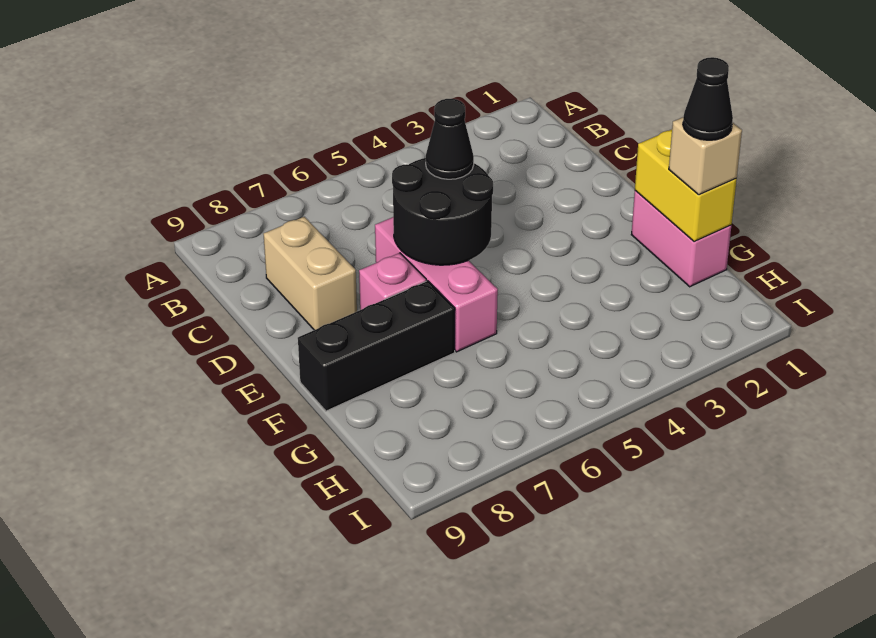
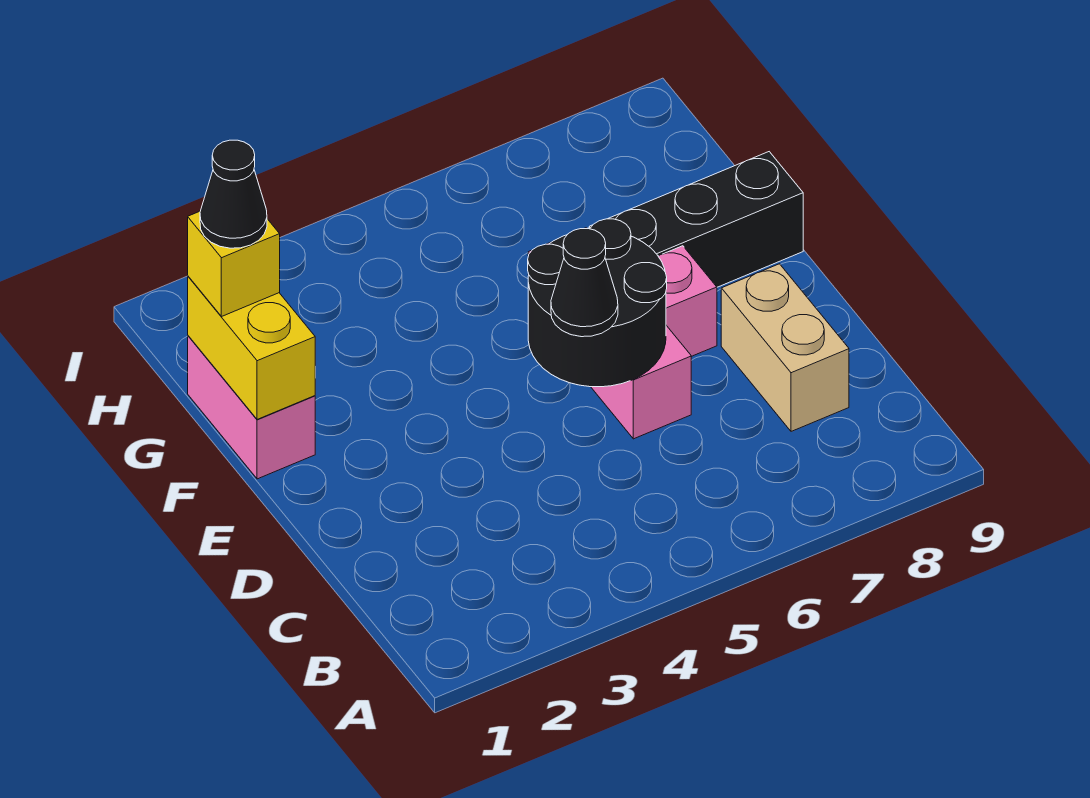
tan 1x1 brick [669,117,742,195] -> yellow 1x1 brick [188,211,280,317]

